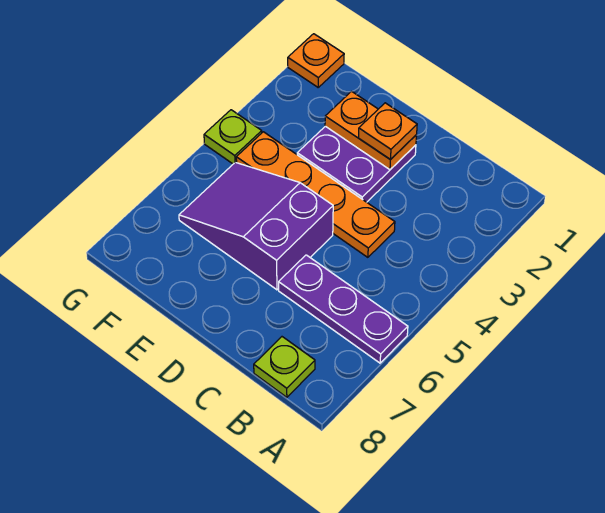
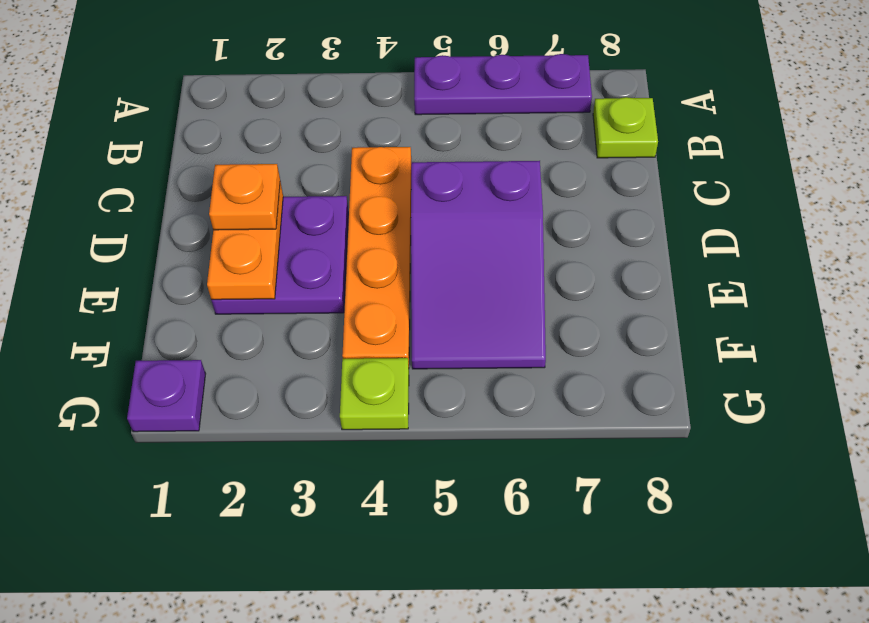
purple 1x3 plate [279,255,408,363] -> purple 1x3 plate turned to [414,54,592,115]
orange 1x1 plate [288,34,344,87] -> purple 1x1 plate [127,360,205,432]

